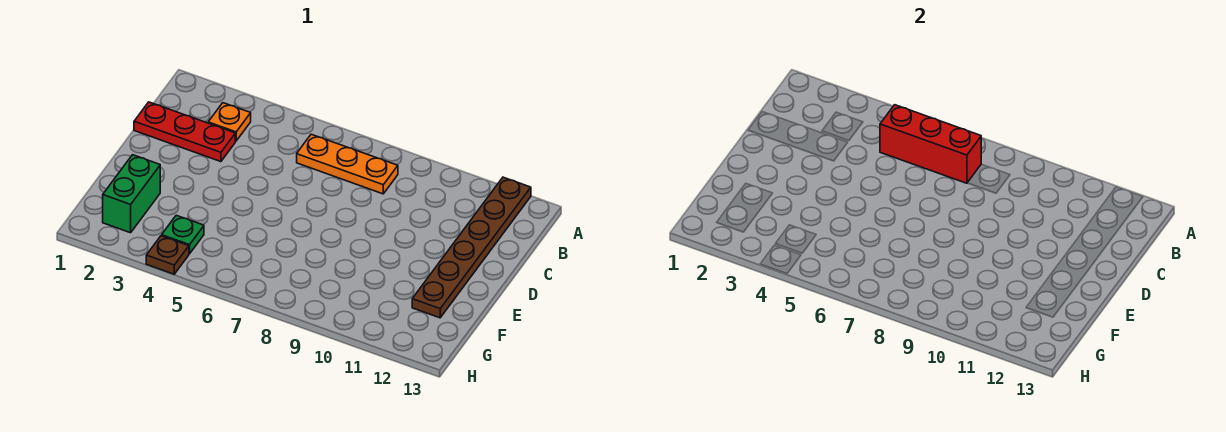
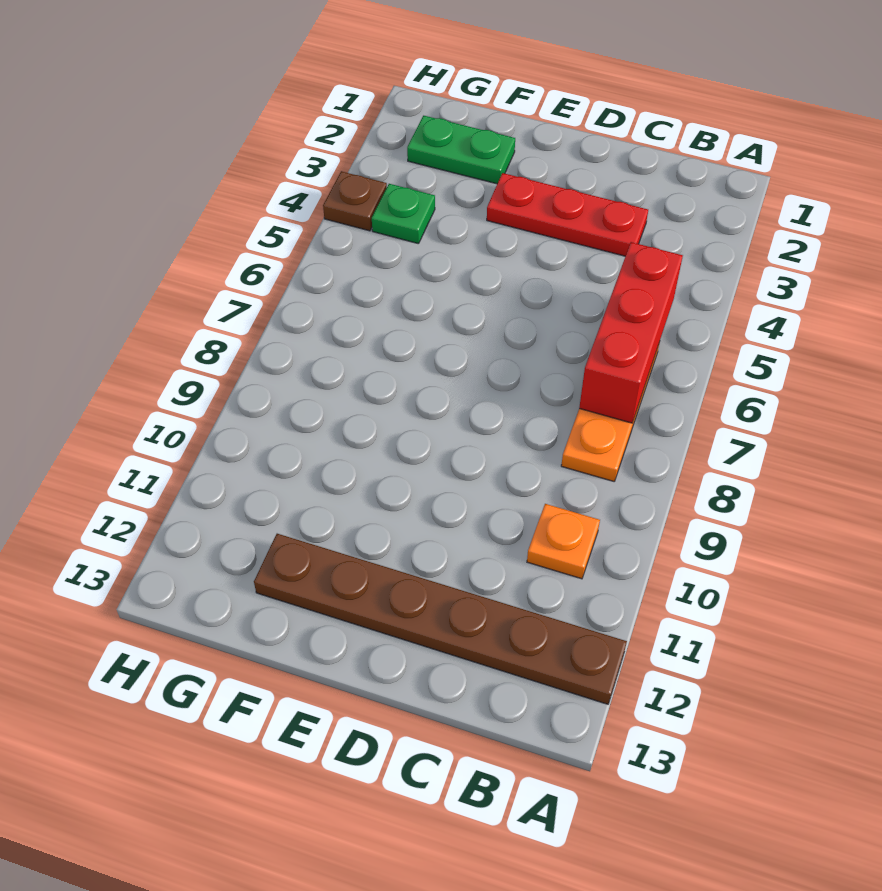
orange 1x1 plate [208,103,251,141] -> orange 1x1 plate moved to [527,504,600,579]
red 1x3 plate [134,102,235,162] -> red 1x3 plate turned to [487,173,648,256]
green 1x2 brick [103,155,160,233] -> green 1x2 plate [407,116,515,184]

